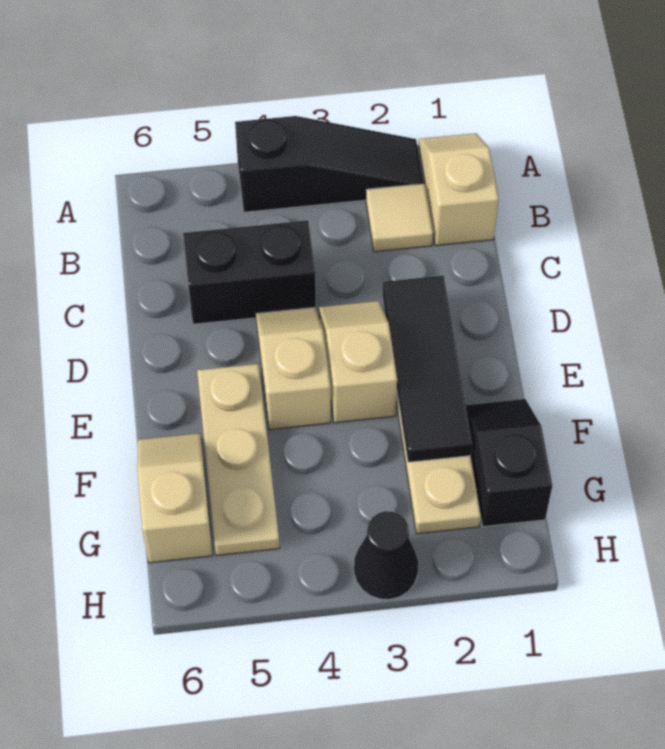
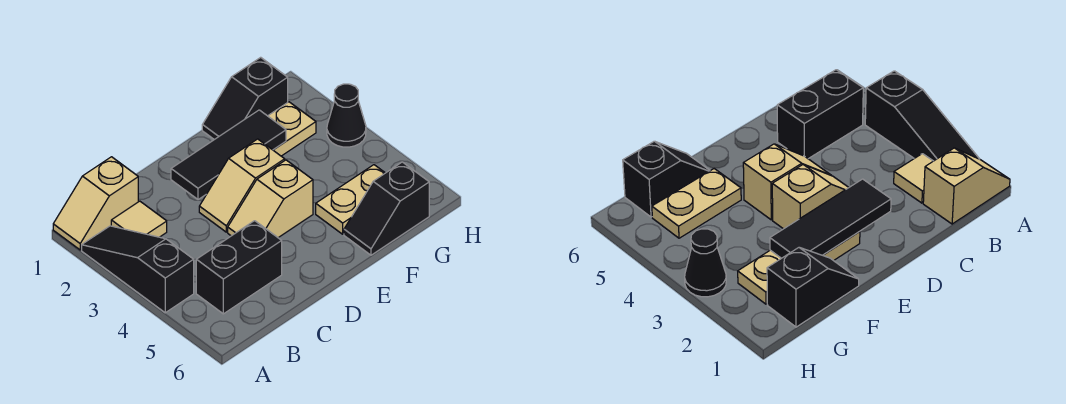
black 1x2 brick [183,221,316,324] -> black 1x2 brick turned to [196,221,282,314]
tan 1x3 plate [197,364,280,556] -> tan 1x2 plate [316,165,385,234]
tan 1x2 slope [137,433,213,563] -> black 1x2 slope [344,162,429,255]

